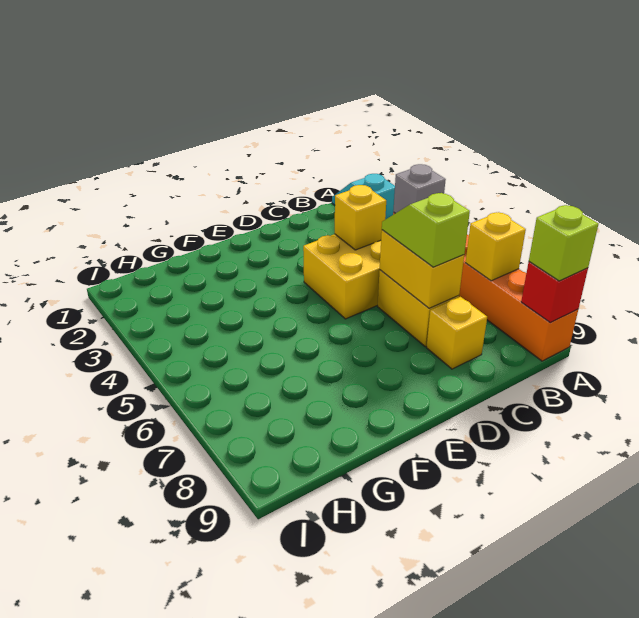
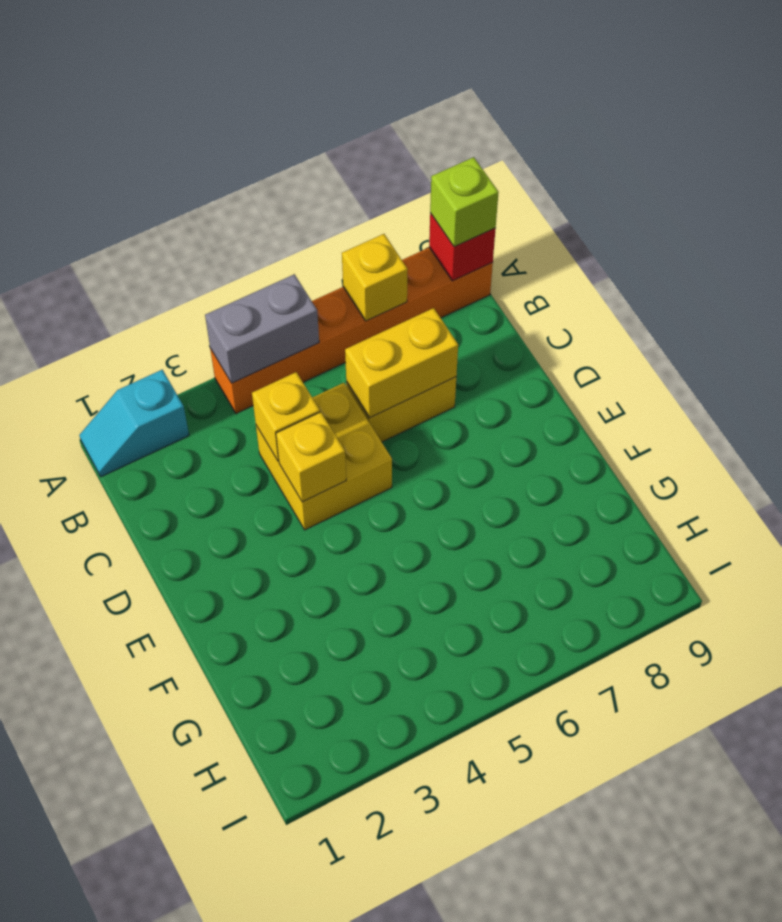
grey 1x1 brick [393,164,446,213] -> grey 1x2 brick [205,274,319,383]
lime 1x2 slope [382,193,470,267] -> none
yellow 1x1 brick [427,297,487,369] -> yellow 1x1 brick moved to [276,412,346,502]

